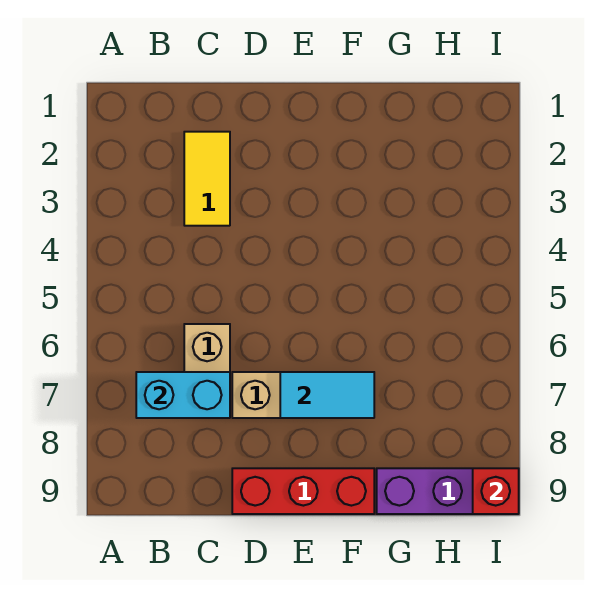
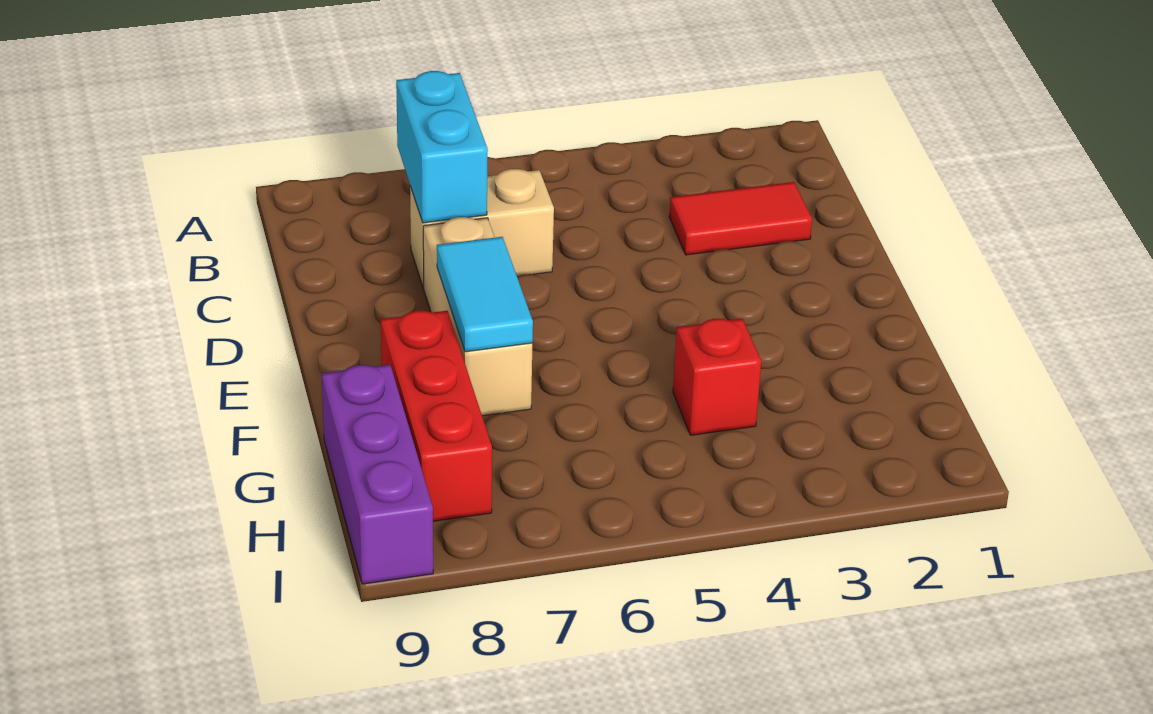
yellow 1x2 tile [184,132,230,226] -> red 1x2 tile [669,182,812,255]
red 1x3 brick [232,468,374,514] -> red 1x3 brick moved to [381,311,492,521]
red 1x1 brick [473,468,519,514] -> red 1x1 brick moved to [673,319,761,435]

